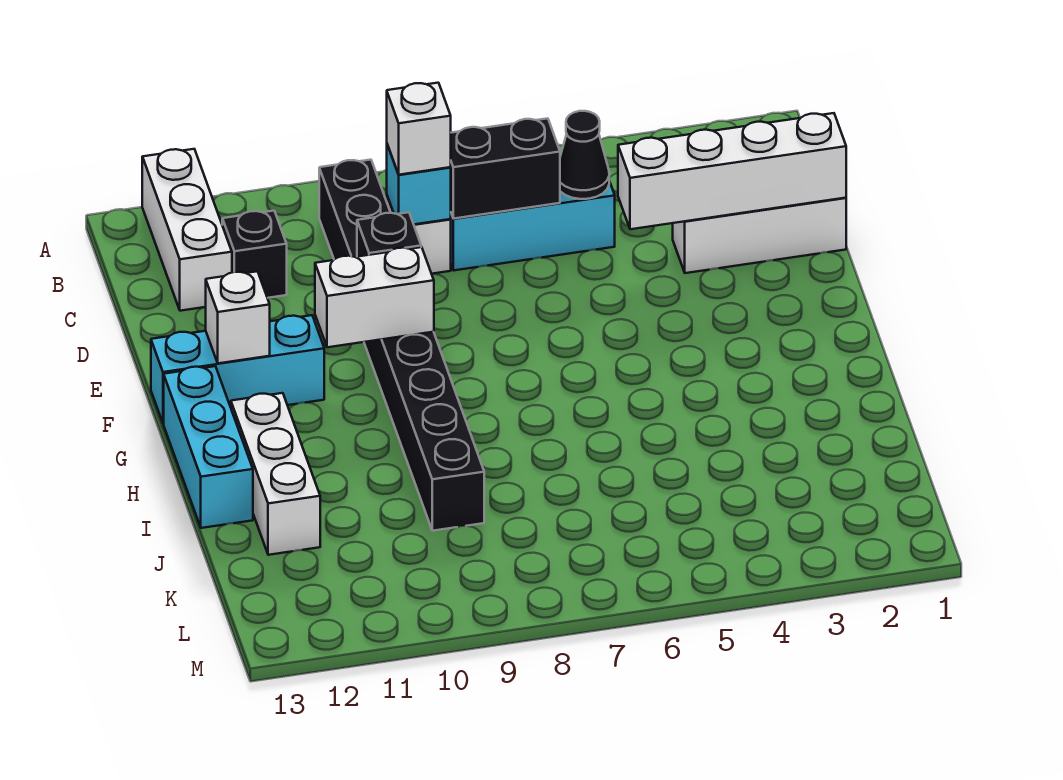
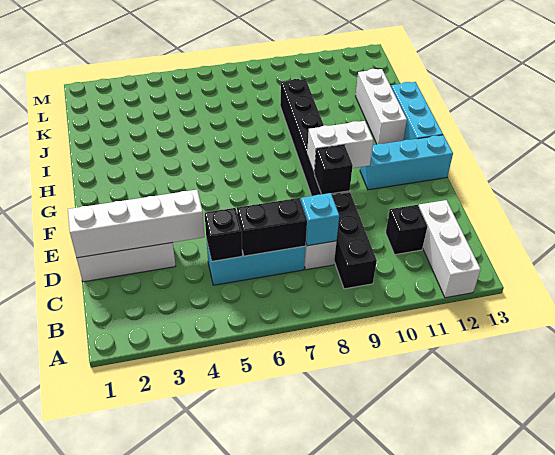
black 1x1 cone [560,111,609,199] -> black 1x1 brick [205,208,242,261]
white 1x1 brick [387,83,451,175] -> none
white 1x1 brick [206,271,270,363] -> none

